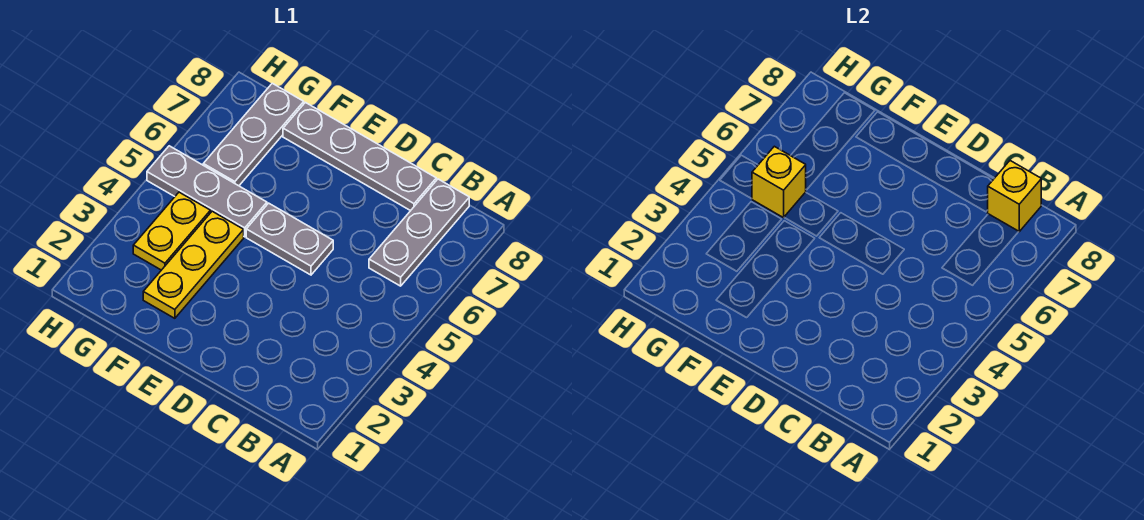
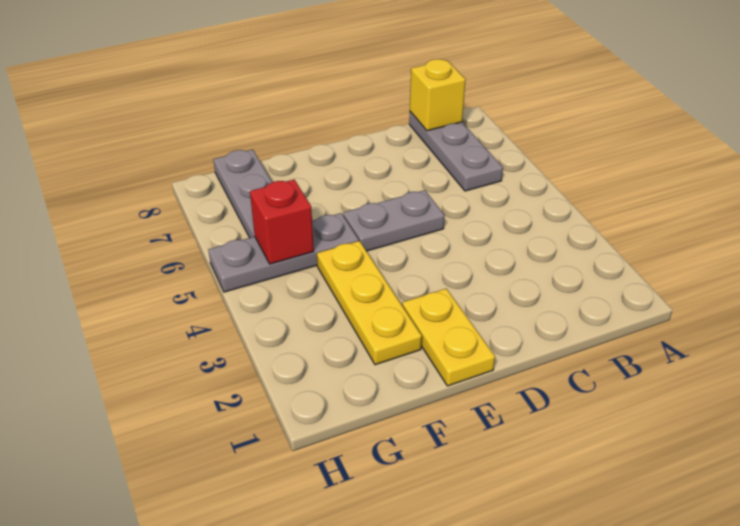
grey 1x4 plate [283,103,436,211] -> none
yellow 1x2 plate [133,192,210,270] -> yellow 1x2 plate moved to [402,289,495,386]
yellow 1x1 brick [752,146,806,218] -> red 1x1 brick [250,180,314,264]

